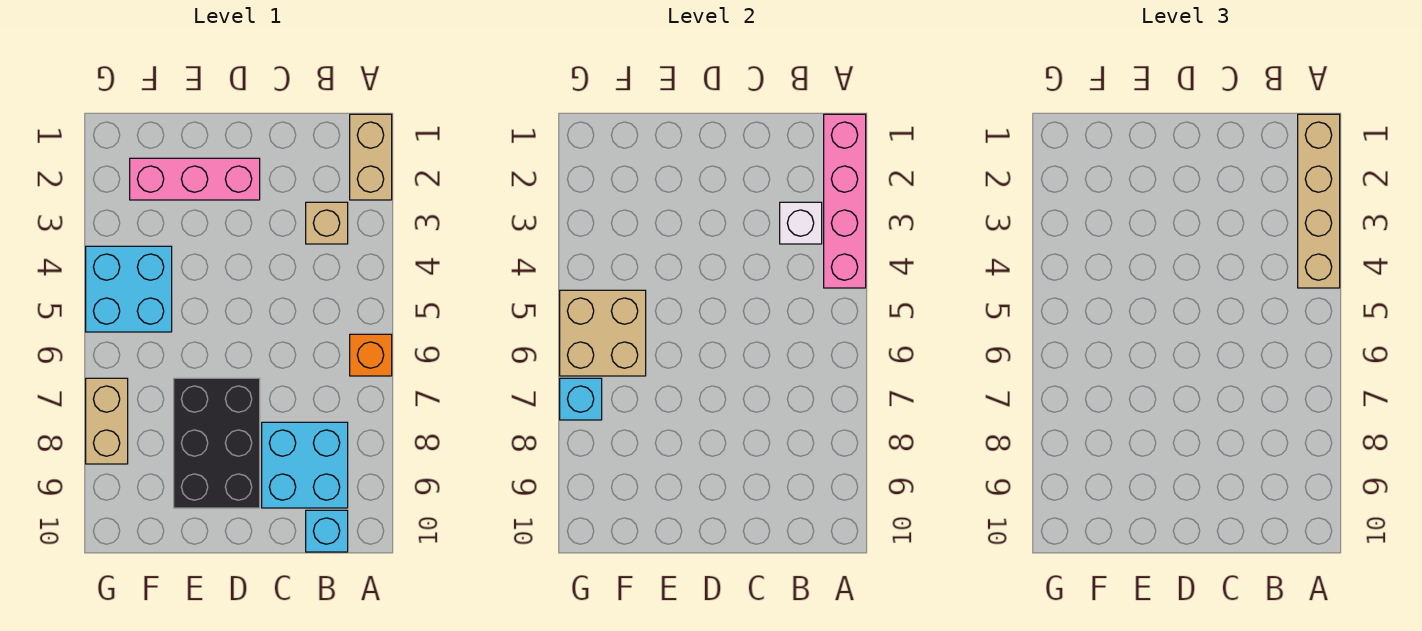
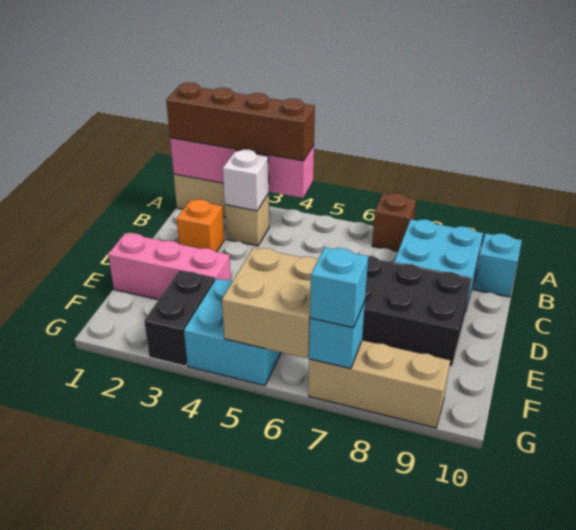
tan 1x4 brick [1298,114,1340,288] -> brown 1x4 brick [166,83,315,161]
orange 1x1 brick [350,334,392,376] -> orange 1x1 brick moved to [177,199,224,252]
none -> brown 1x1 brick [372,193,416,251]
pink 1x3 brick [130,158,260,200] -> pink 1x3 brick turned to [108,233,231,300]
none -> black 1x2 brick [144,271,215,366]
tan 1x2 brick [86,378,128,464] -> tan 1x3 brick [308,340,450,428]
none -> cyan 1x1 brick [310,247,368,328]

